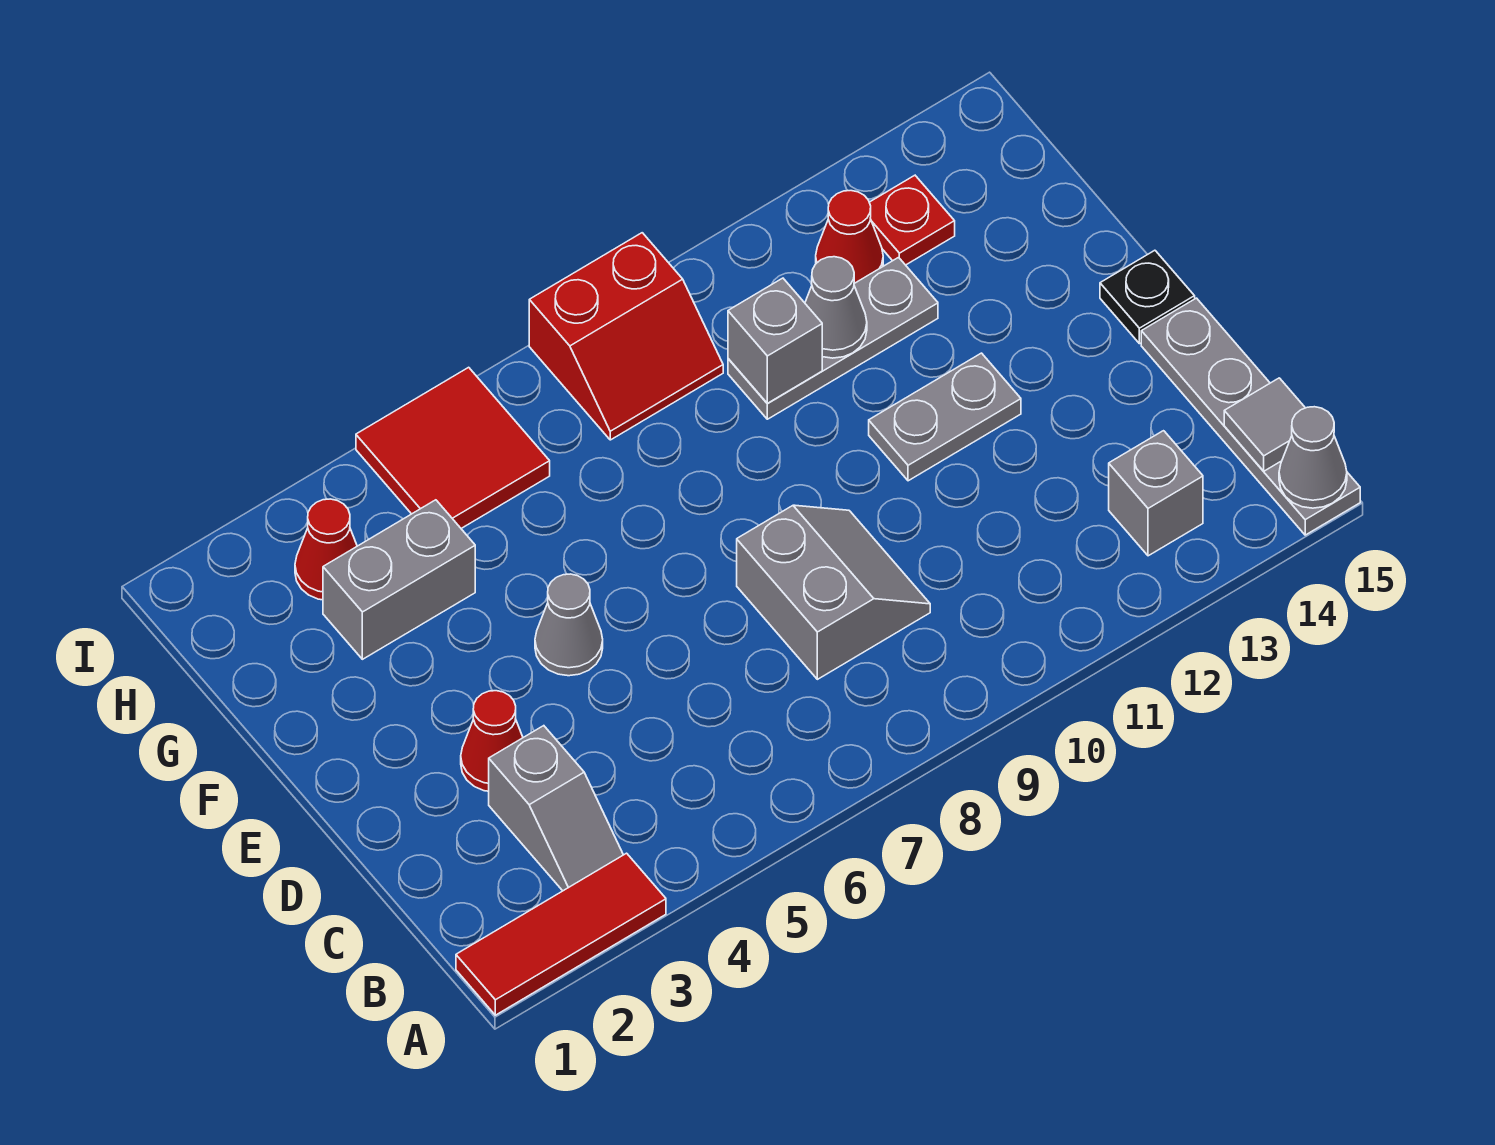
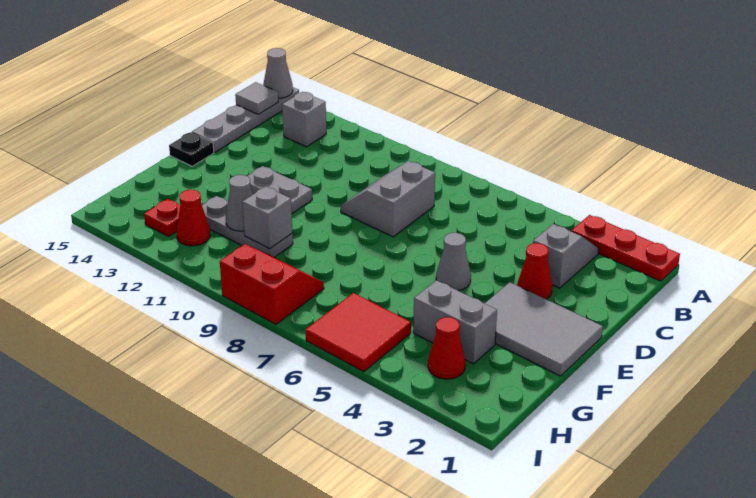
red 1x3 tile [456,853,666,1015] -> red 1x3 plate [571,215,680,281]
none -> grey 2x3 tile [485,282,603,376]

